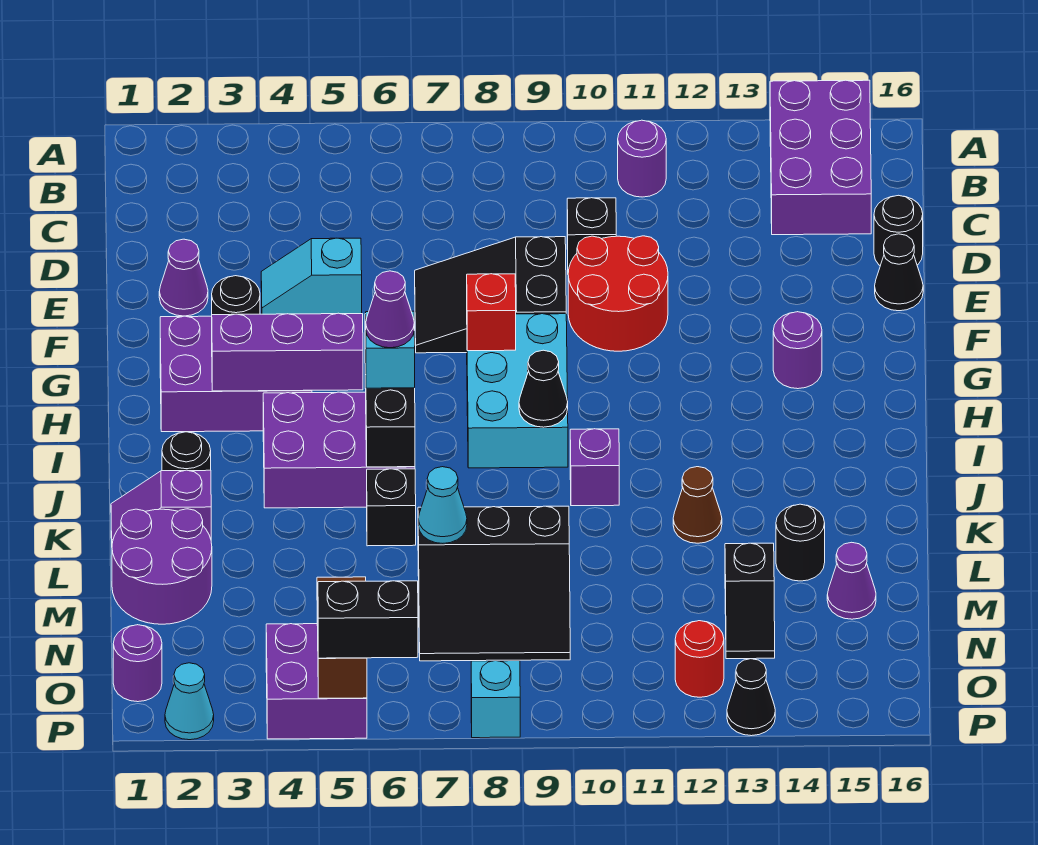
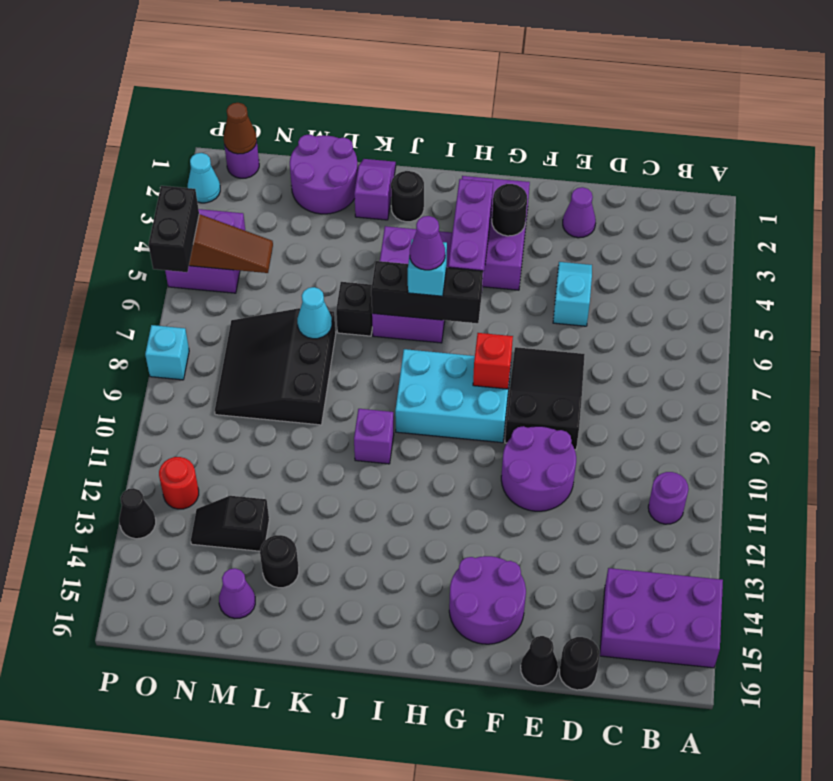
black 1x1 brick [567,198,616,273] -> none
red 2x2 round brick [568,236,668,351] -> purple 2x2 round brick [501,426,576,511]
purple 1x1 round brick [773,312,822,389] -> purple 2x2 round brick [449,556,526,644]
black 1x1 cone [519,350,568,427] -> none
brown 1x1 cone [673,467,722,543] -> brown 1x1 cone moved to [224,103,257,154]

